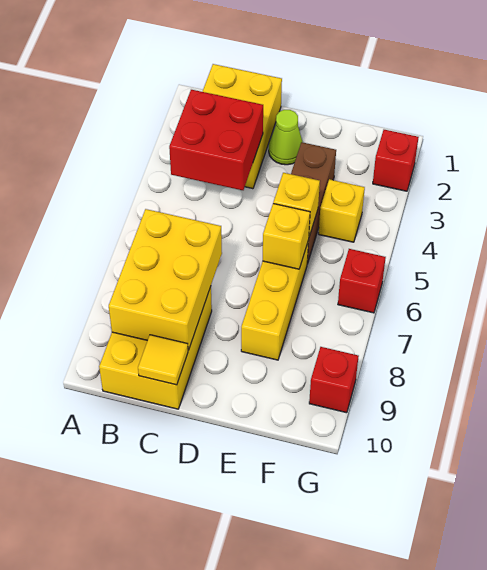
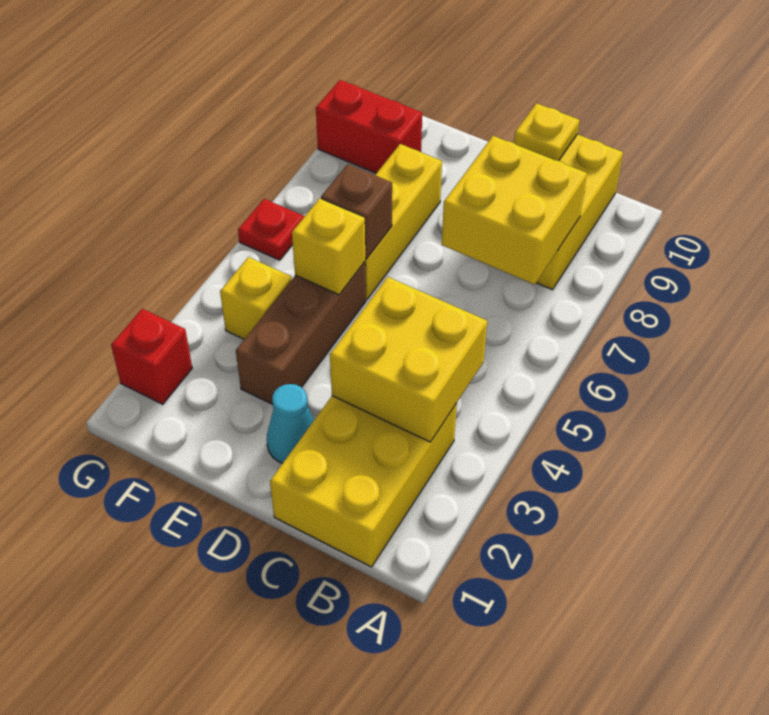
red 2x2 brick [169,90,263,190] -> yellow 2x2 brick [330,277,487,442]
yellow 2x3 brick [109,209,222,350] -> yellow 2x2 brick [442,136,587,285]
yellow 1x1 tile [138,335,188,385] -> yellow 1x1 plate [514,103,579,161]
lime 1x1 cone [269,110,302,165] -> cyan 1x1 cone [267,384,314,463]
yellow 1x1 brick [263,204,310,269] -> brown 1x1 brick [321,164,392,259]
red 1x1 brick [338,249,386,313] -> red 1x1 plate [238,199,304,260]
red 1x1 brick [309,347,359,413] -> red 1x2 brick [316,80,422,173]

